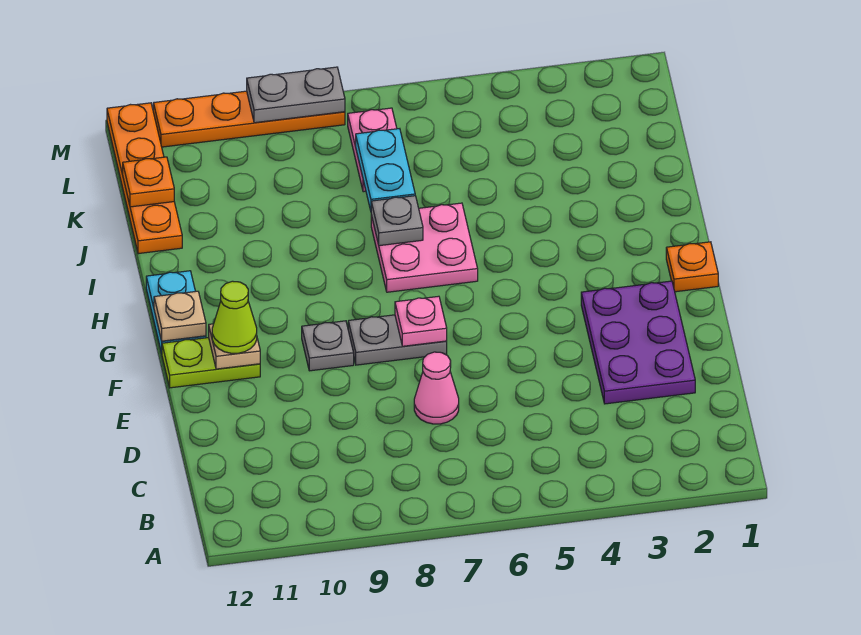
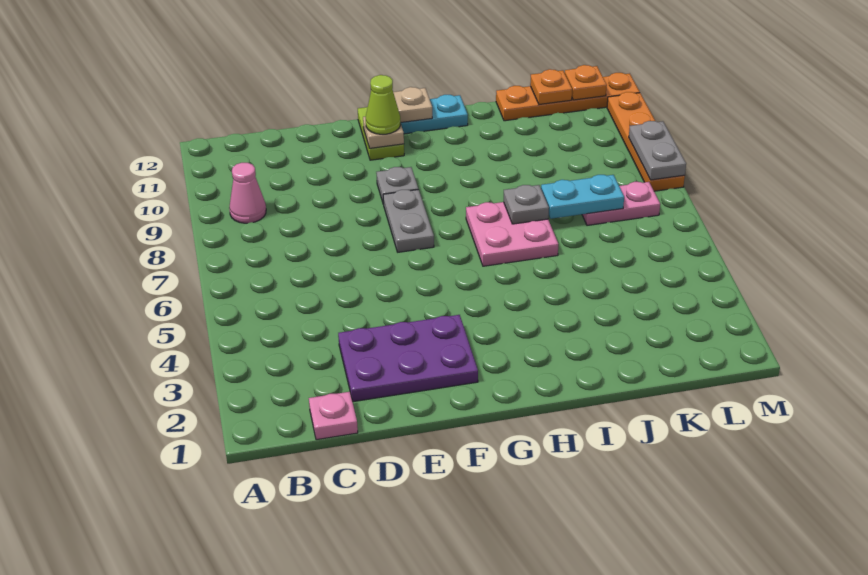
pink 1x1 cone [414,352,459,424] -> pink 1x1 cone moved to [229,163,266,223]
pink 1x1 plate [395,296,447,346] -> pink 1x1 plate moved to [309,392,358,440]
orange 1x1 plate [666,242,718,292] -> orange 1x1 plate moved to [565,65,607,100]

